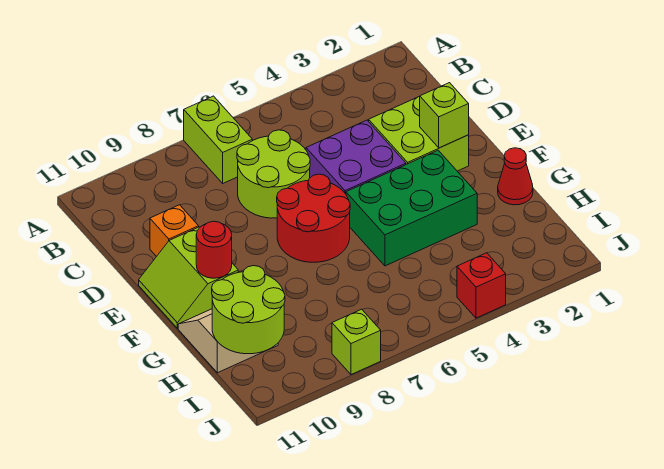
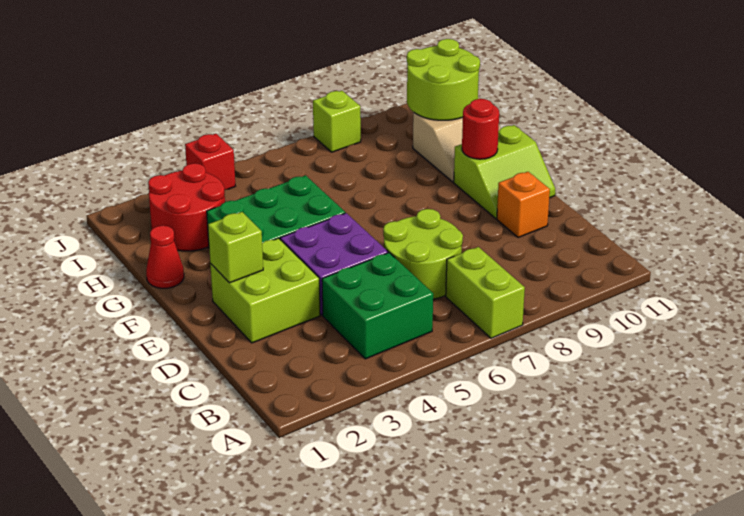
none -> green 2x2 brick [322,253,433,359]
red 2x2 round brick [277,174,350,262] -> red 2x2 round brick moved to [148,163,225,251]
lime 2x2 slope [139,227,238,329] -> lime 2x2 slope turned to [454,125,555,218]

